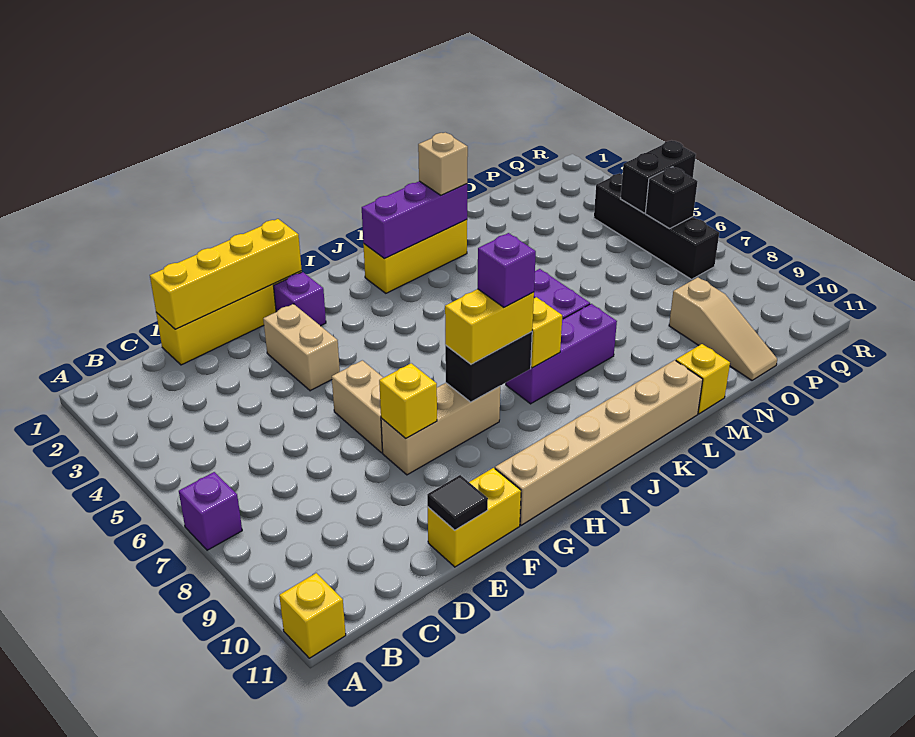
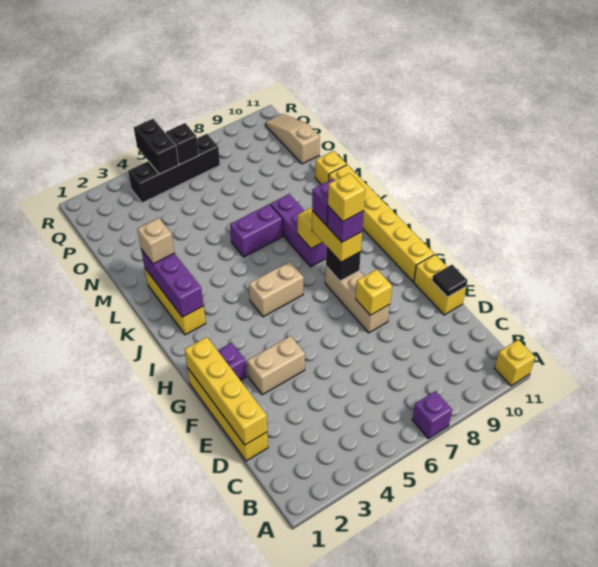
tan 1x2 brick [332,360,383,453] -> tan 1x2 brick moved to [249,261,304,317]
tan 1x6 brick [495,360,703,525] -> yellow 1x6 brick [329,165,434,282]
black 1x2 brick [445,332,532,402] -> black 1x1 brick [326,247,361,281]
none -> purple 1x1 brick [327,206,364,242]
none -> yellow 1x1 brick [328,173,365,221]
tan 1x3 slope [669,277,777,380] -> tan 1x3 slope turned to [265,114,320,164]

